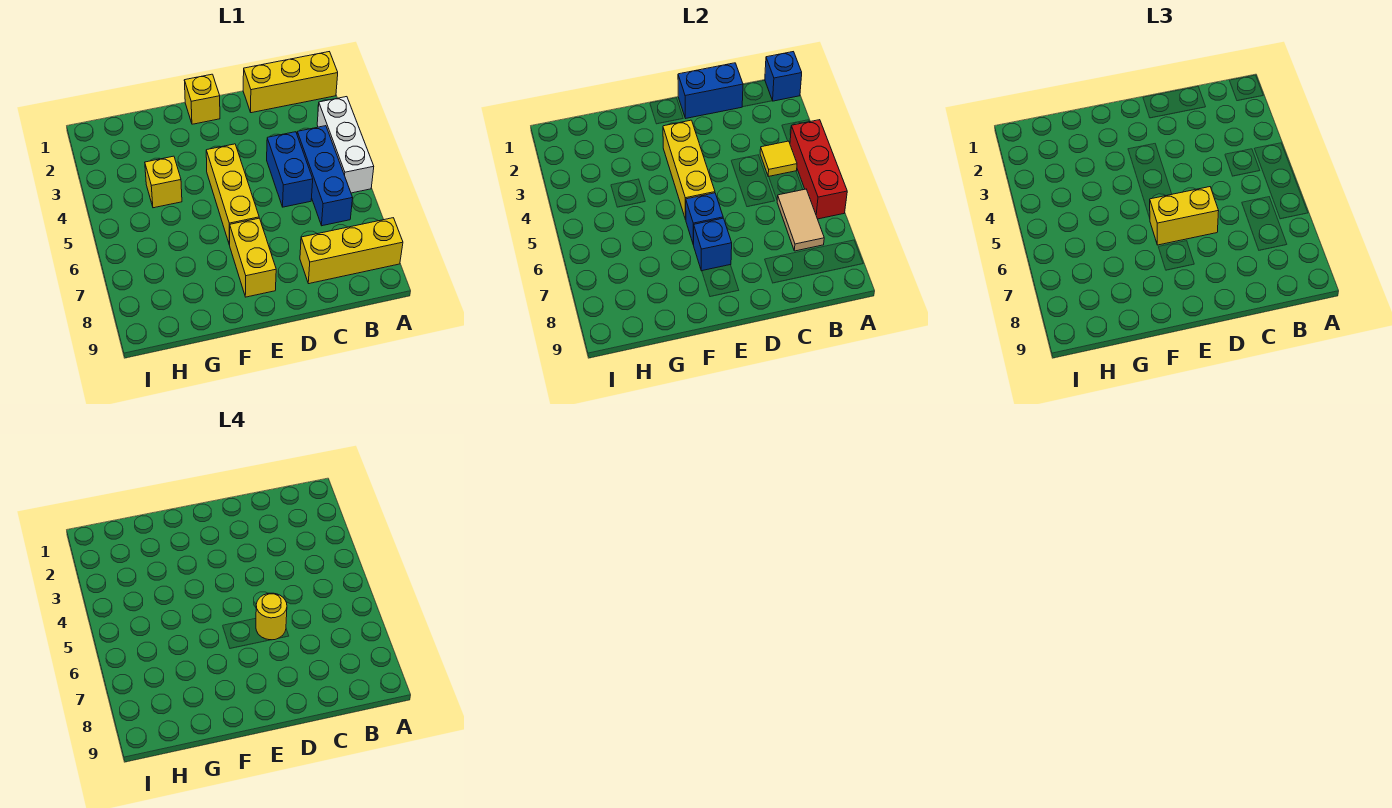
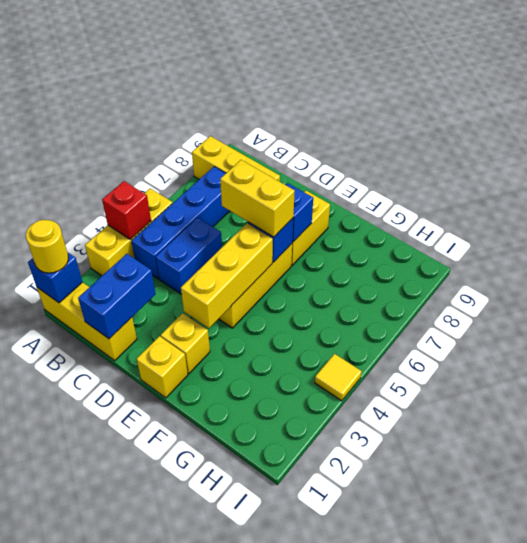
white 1x3 brick [317,97,374,193] -> yellow 1x3 brick [85,188,173,276]
red 1x3 brick [790,120,847,219] -> red 1x1 brick [102,181,151,239]
blue 1x3 brick [297,126,353,226] -> blue 1x4 brick [131,167,229,279]
yellow 1x1 tile [760,141,797,177] -> yellow 1x1 tile moved to [315,354,362,401]
tan 1x2 tile [777,189,824,251] -> none
blue 1x2 brick [678,63,743,118] -> blue 1x2 brick turned to [78,254,156,339]
yellow 1x1 round brick [256,593,287,640] -> yellow 1x1 round brick moved to [26,220,68,273]
yellow 1x1 brick [145,156,182,208] -> yellow 1x1 brick moved to [161,313,210,374]

